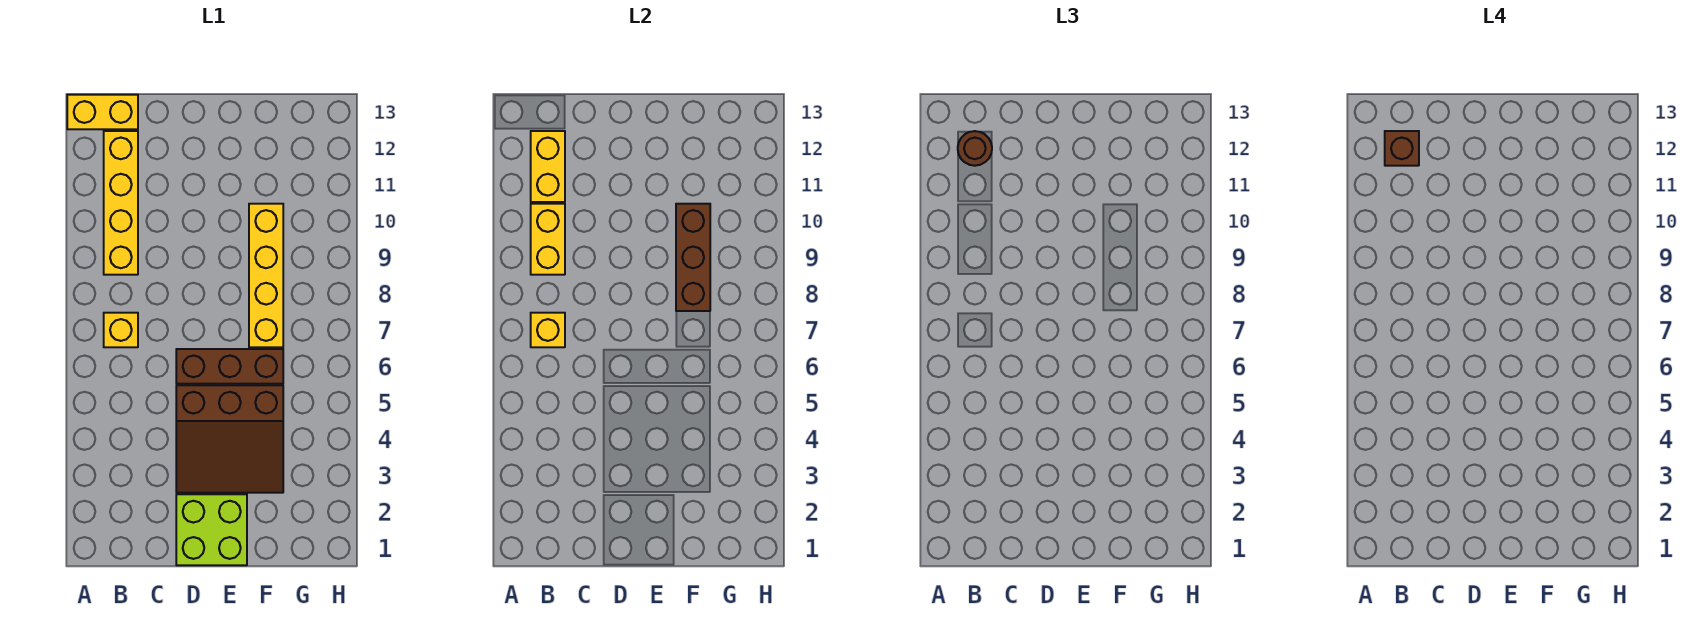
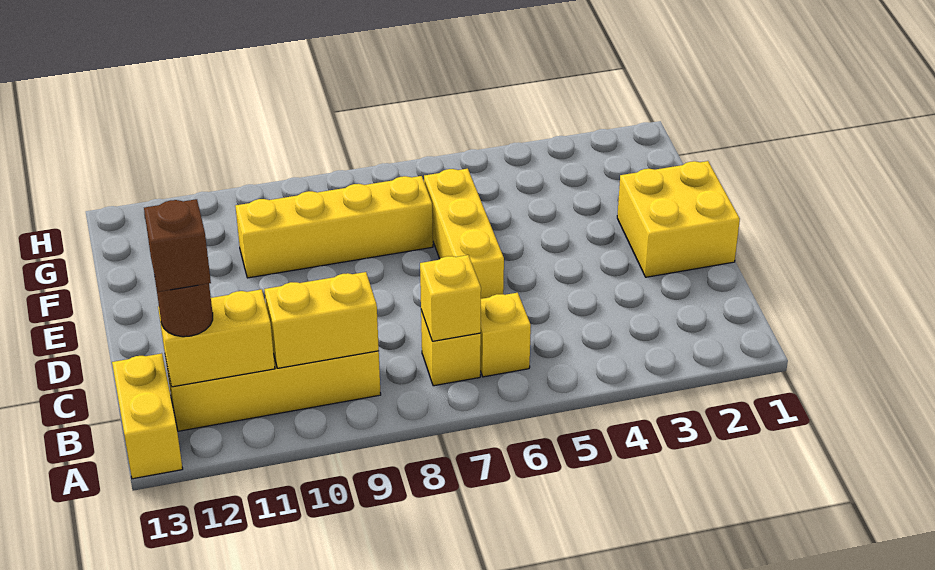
none -> yellow 1x1 brick [480,293,531,377]
lime 2x2 brick [176,494,247,565] -> yellow 2x2 brick [617,161,740,277]
brown 3x3 slope [176,385,283,493] -> none
brown 1x3 brick [176,349,283,384] -> yellow 1x3 brick [424,169,504,299]
brown 1x3 brick [676,204,710,311] -> none

